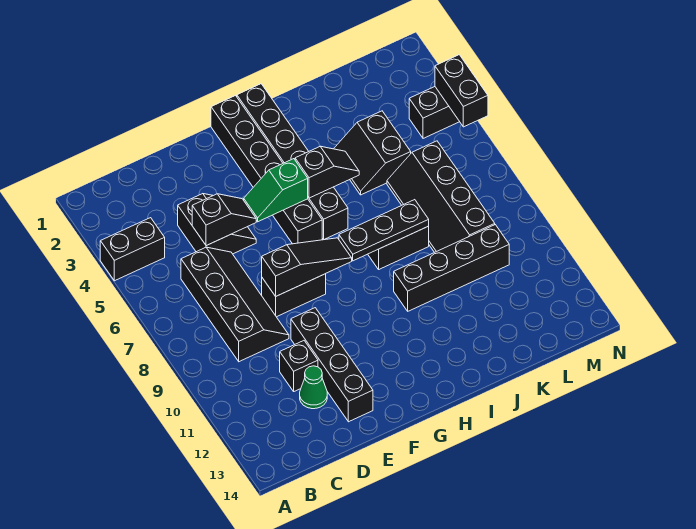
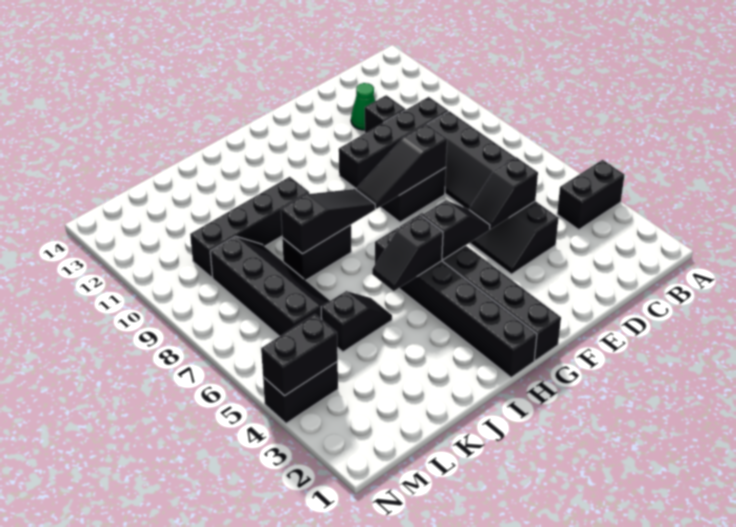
black 1x4 brick [291,308,373,422] -> black 1x4 brick turned to [339,97,448,188]
green 1x2 slope [244,159,308,222] -> black 1x2 slope [422,200,490,260]
black 1x3 plate [339,200,429,261] -> black 1x3 slope [281,189,375,254]
black 2x2 slope [334,111,411,195] -> black 1x2 slope [321,291,392,352]
black 1x2 brick [435,55,488,127] -> black 1x2 brick turned to [261,314,338,396]

